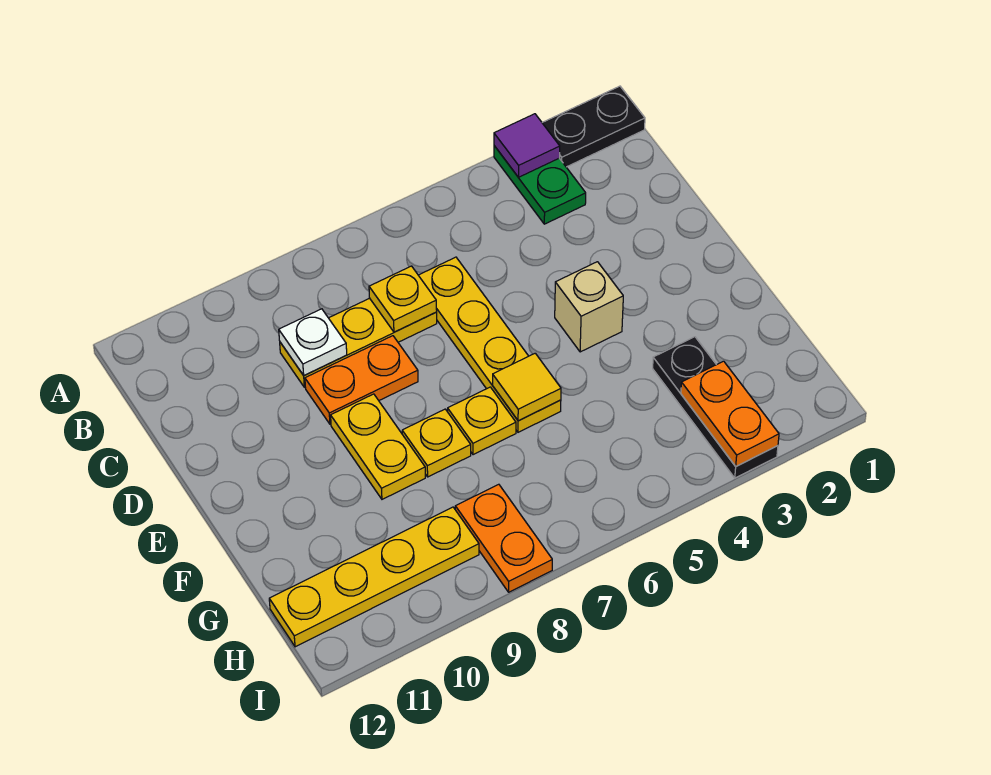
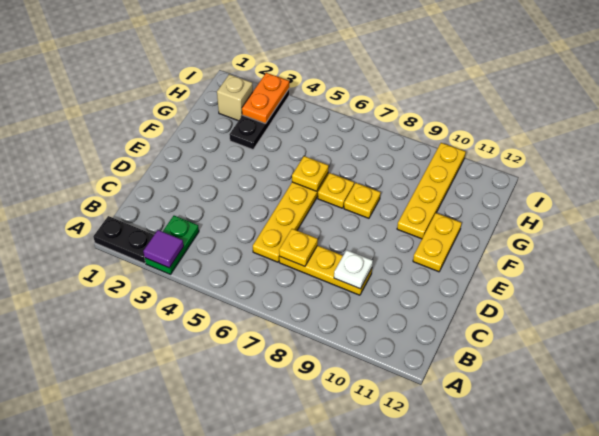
orange 1x2 plate [305,336,418,424] -> none
tan 1x1 brick [555,262,623,352] -> tan 1x1 brick moved to [217,74,253,121]
yellow 1x2 plate [331,394,425,499] -> yellow 1x2 plate moved to [413,213,462,272]
yellow 1x1 tile [493,353,561,421] -> yellow 1x1 plate [292,156,328,191]
orange 1x2 plate [455,484,552,592] -> none
yellow 1x4 plate [269,507,479,647] -> yellow 1x4 plate turned to [397,143,466,239]

